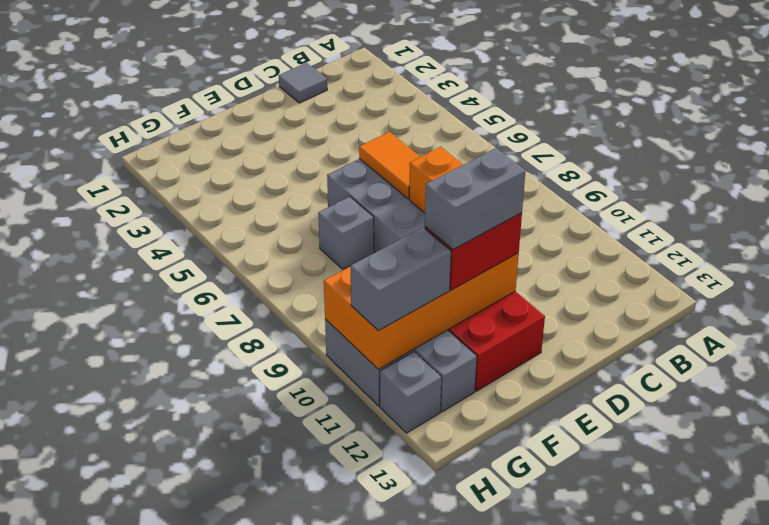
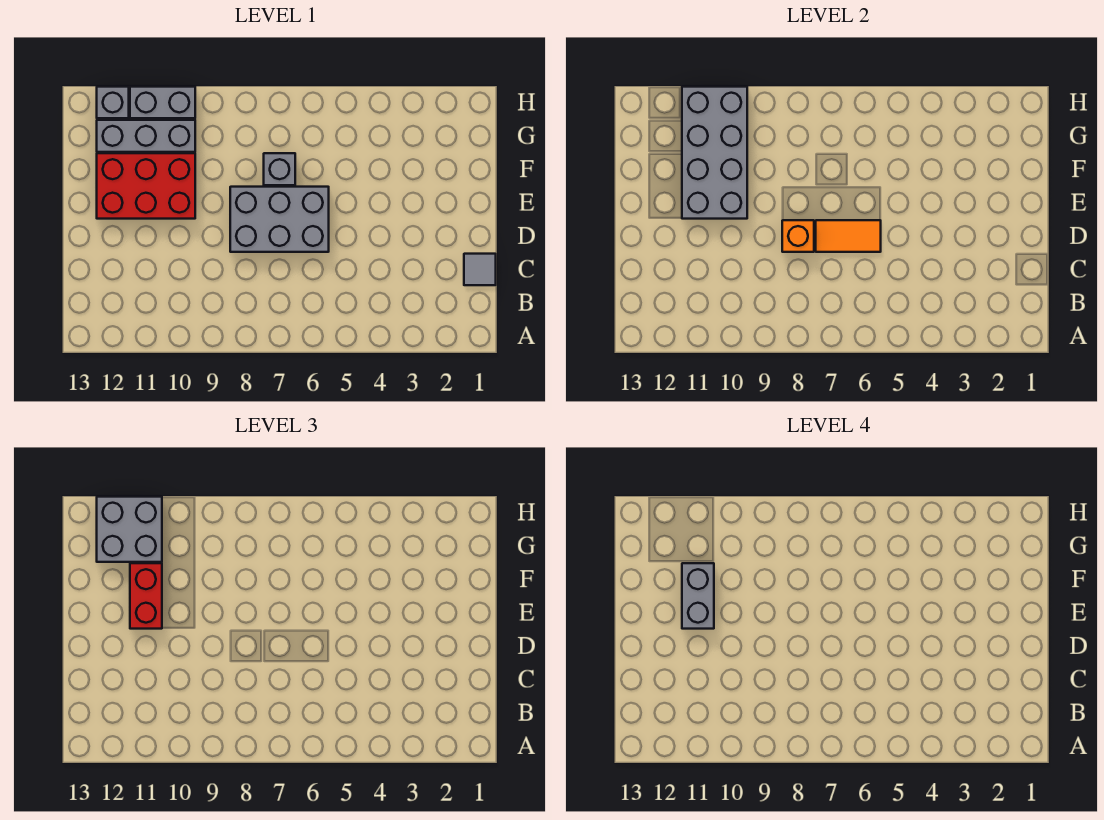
orange 2x4 brick [324,227,519,369] -> grey 2x4 brick [682,87,747,219]
grey 1x2 brick [351,227,451,331] -> grey 2x2 brick [97,497,162,562]

